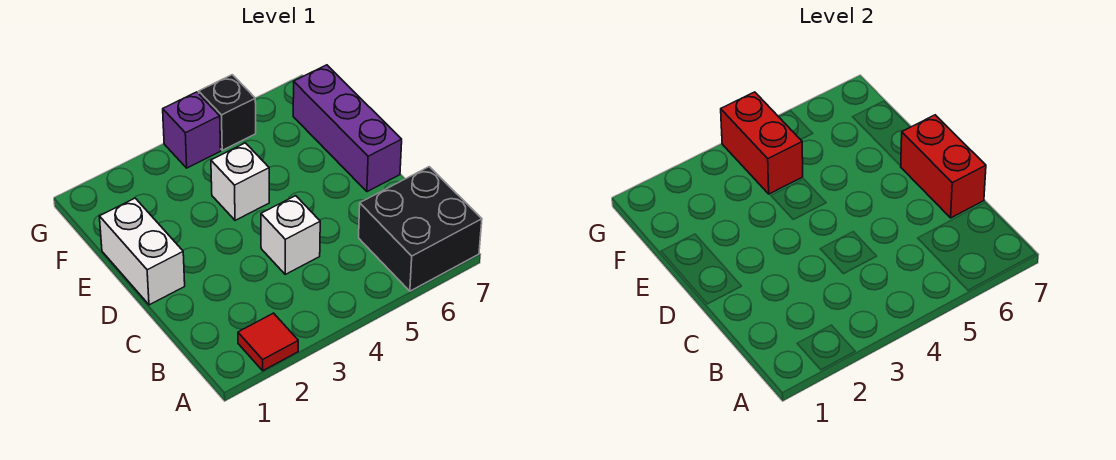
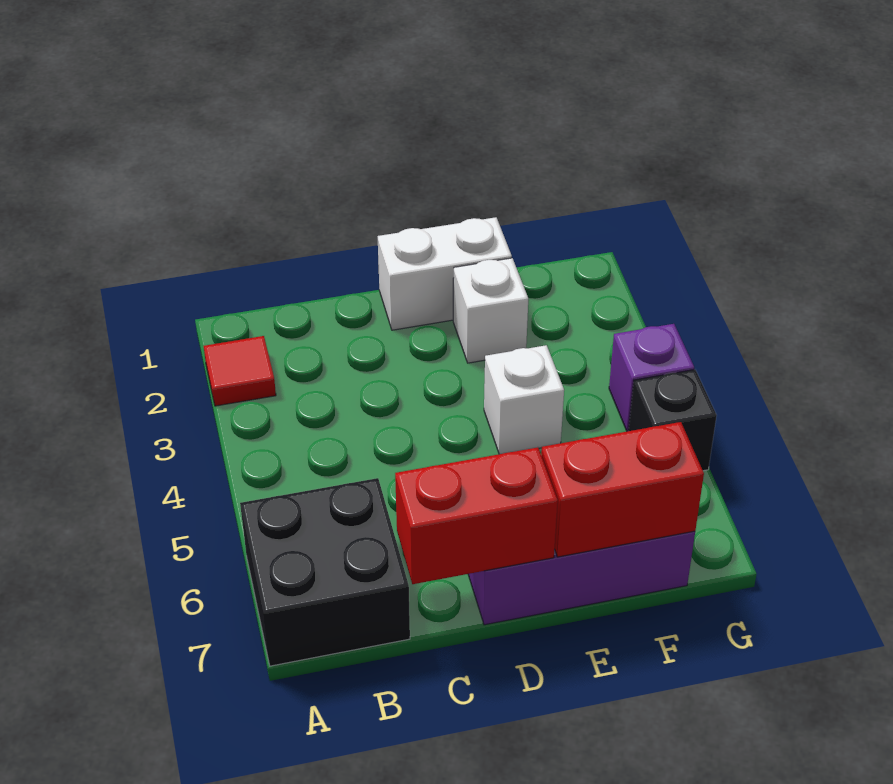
white 1x1 brick [261,196,320,274] -> white 1x1 brick moved to [453,258,528,363]
red 1x2 brick [721,92,803,194] -> red 1x2 brick moved to [541,422,704,557]

